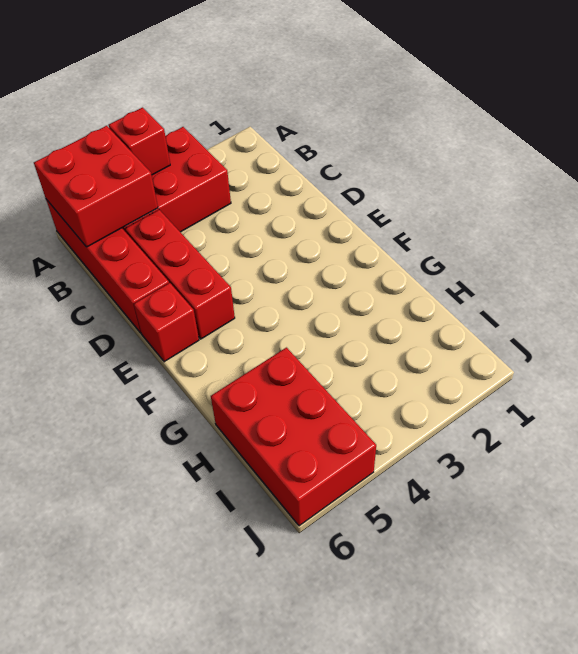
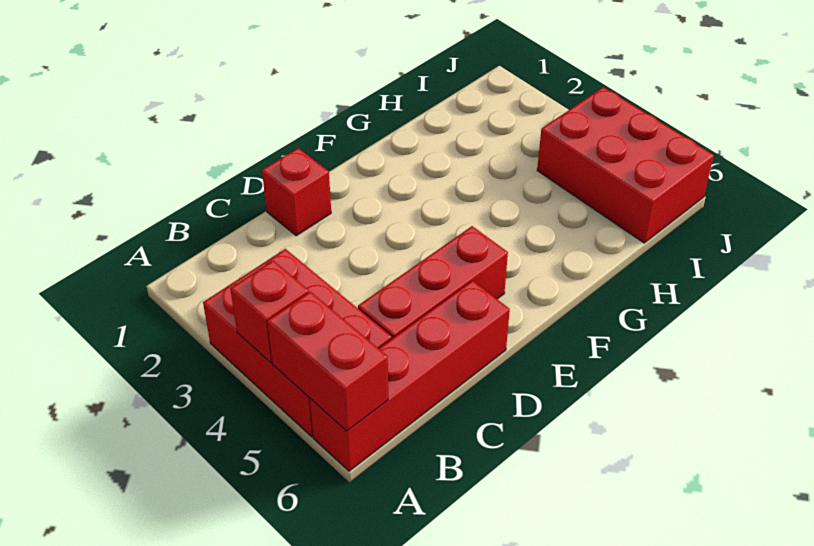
red 2x2 brick [34,126,158,247] -> red 1x2 brick [267,292,388,431]
red 1x1 brick [134,283,199,362] -> red 1x1 brick moved to [262,148,331,236]
red 2x3 brick [211,348,376,526] -> red 2x3 brick turned to [537,87,714,243]

